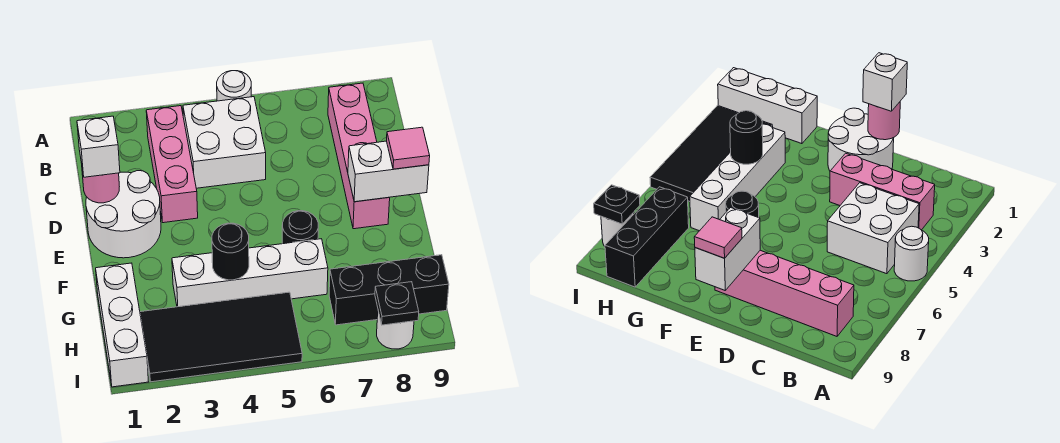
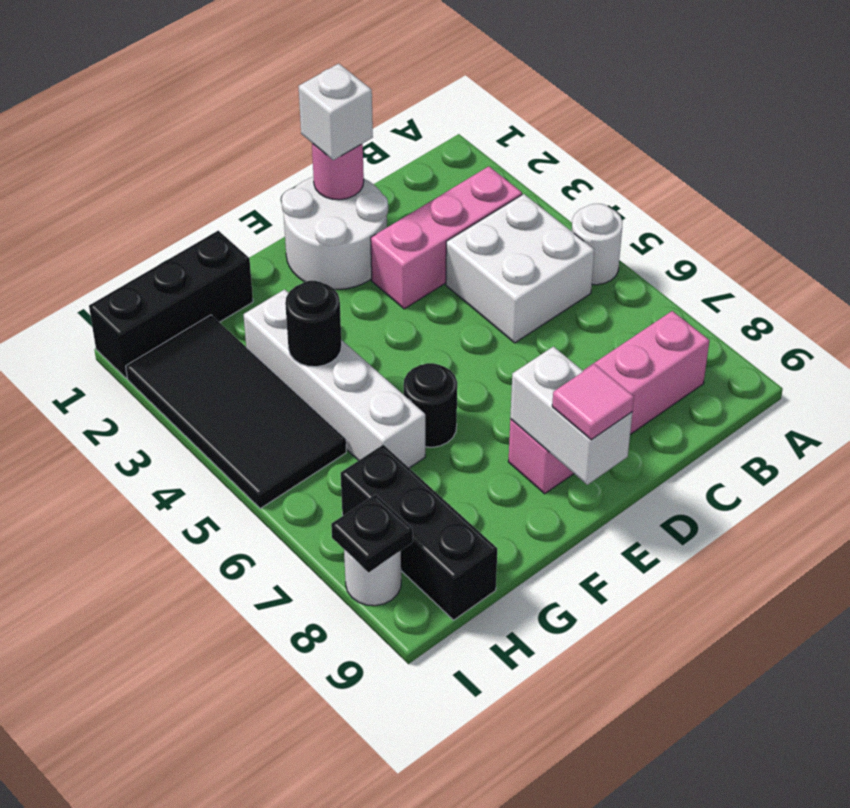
white 1x3 brick [96,263,148,387] -> black 1x3 brick [89,231,253,378]

